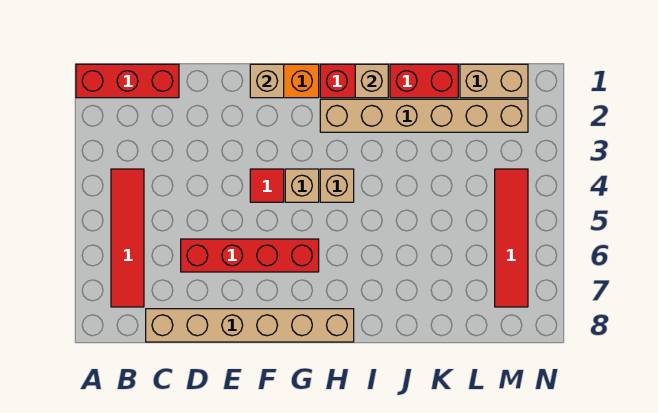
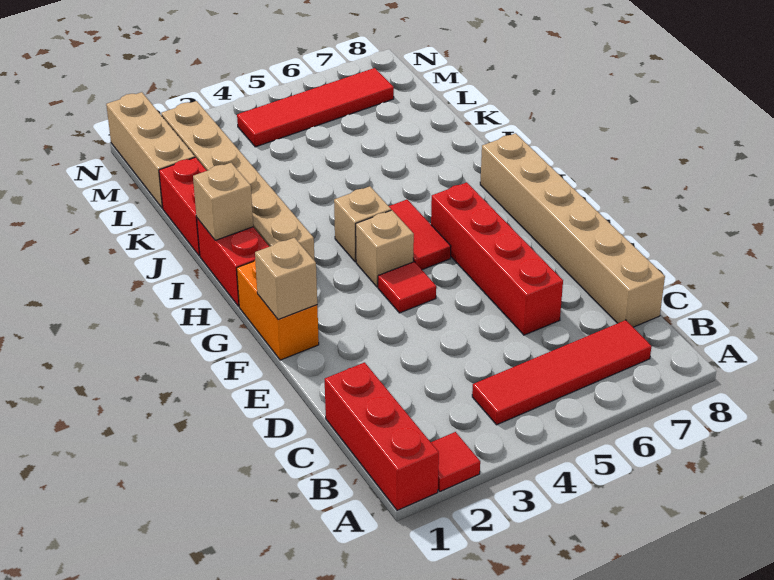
none -> red 1x1 tile [431,432,480,491]
none -> red 1x2 tile [389,200,451,270]
tan 1x2 brick [460,64,528,98] -> tan 1x3 brick [106,92,195,208]

